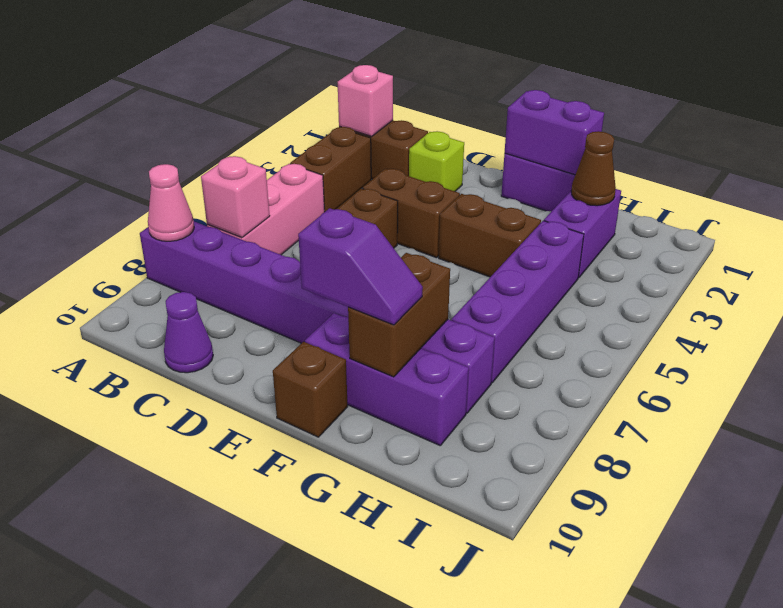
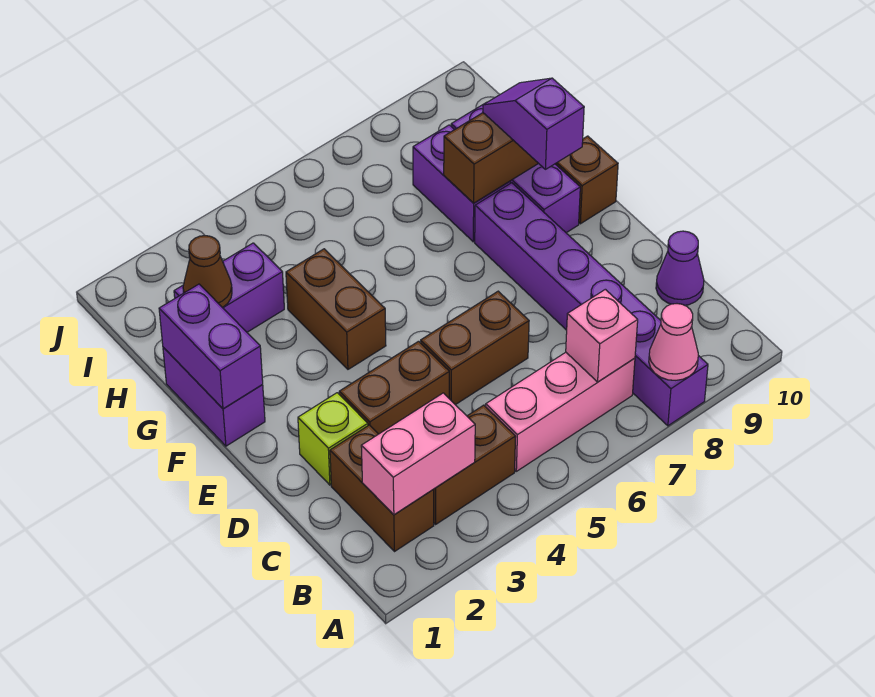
pink 1x1 brick [338,65,393,136] -> pink 1x2 brick [361,393,475,515]
brown 1x2 brick [363,169,460,258] -> brown 1x2 brick turned to [339,341,449,434]
purple 1x4 brick [452,221,584,383] -> none

